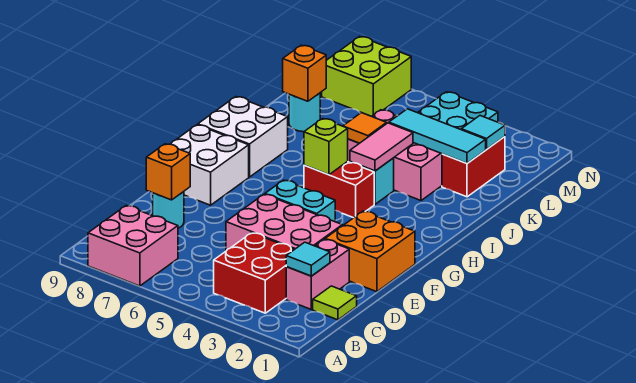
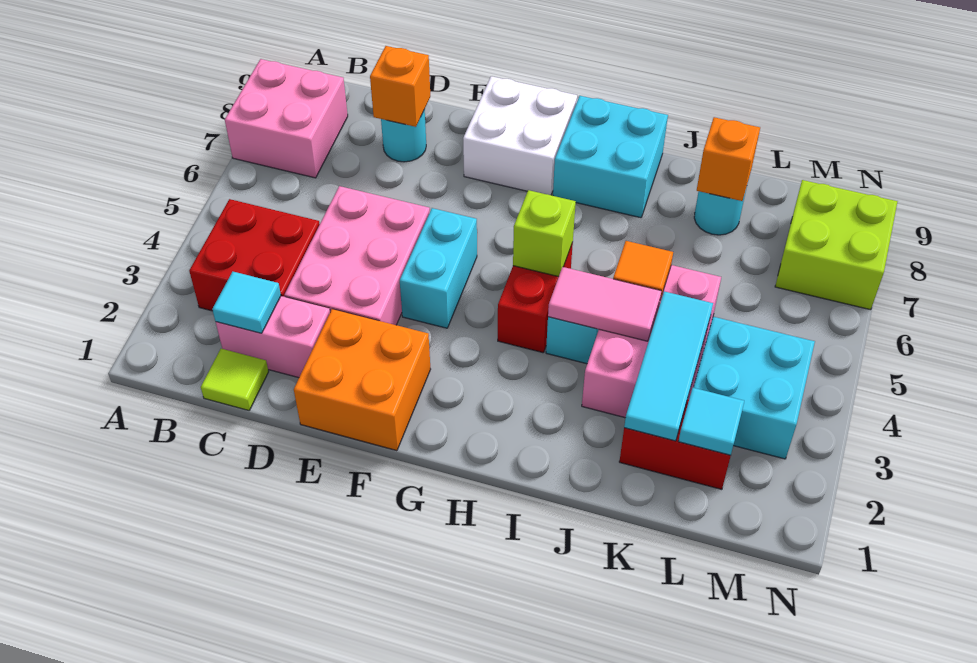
white 2x2 brick [198,97,288,177] -> cyan 2x2 brick [553,96,668,218]

